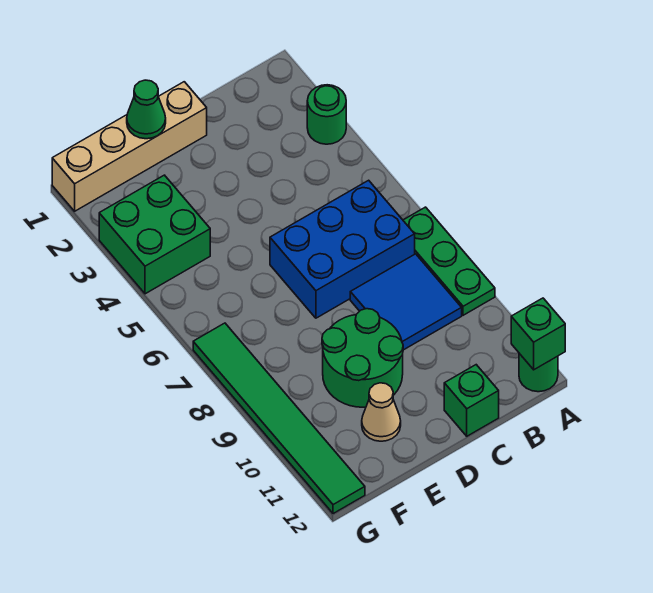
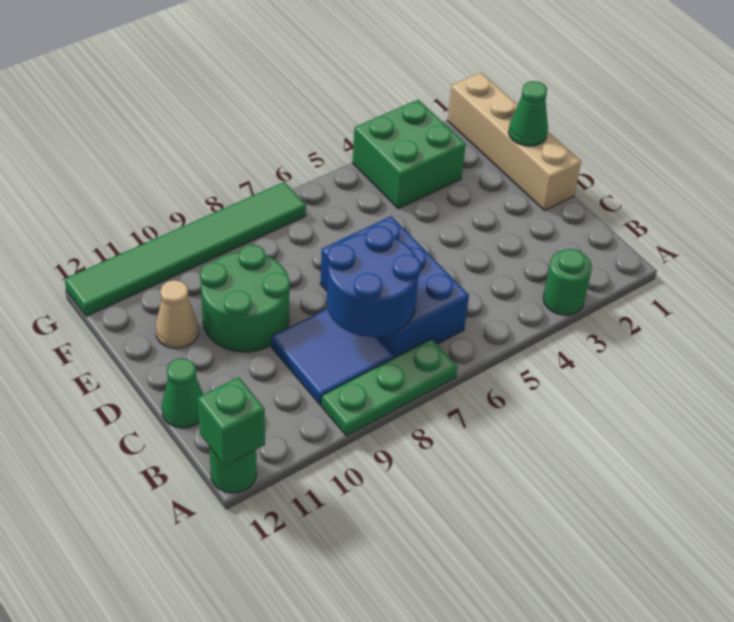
none -> blue 2x2 round brick [327,226,421,337]
green 1x1 brick [444,365,499,436] -> green 1x1 cone [162,358,203,428]

